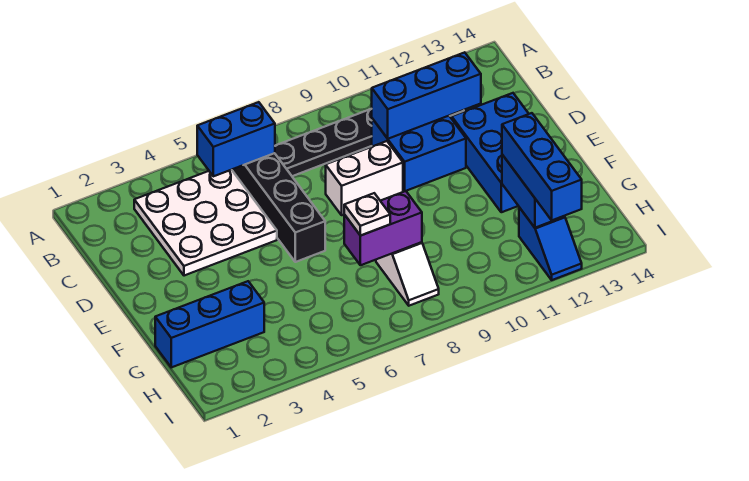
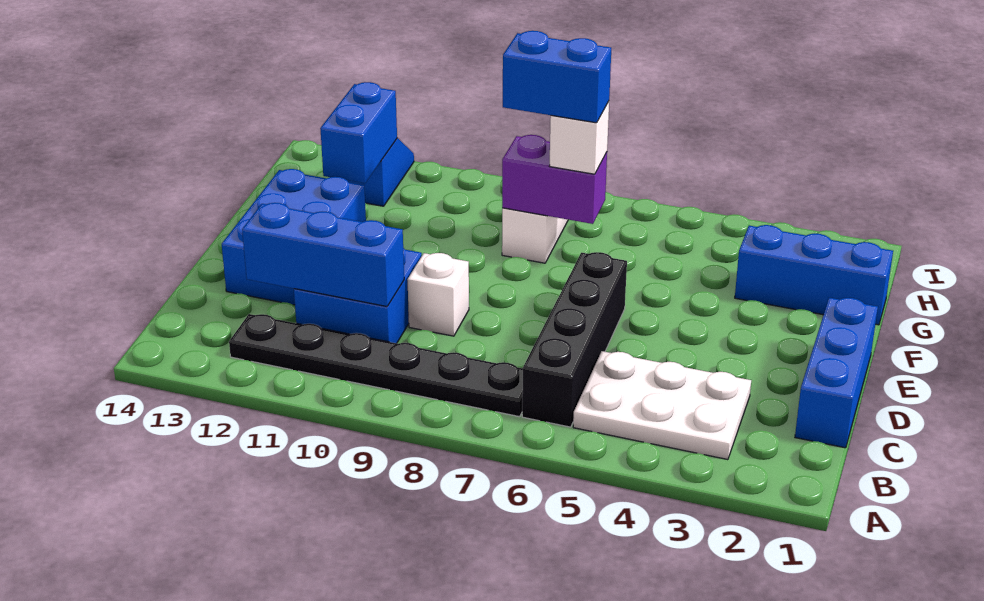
white 3x3 plate [134,170,277,276] -> white 2x3 plate [573,351,751,460]
blue 1x2 brick [197,102,275,176] -> blue 1x2 brick moved to [503,31,611,123]
white 1x2 brick [326,141,403,215] -> white 1x1 brick [407,253,469,336]
white 1x1 plate [344,193,390,236] -> white 1x1 brick [550,102,609,174]
blue 1x3 brick [502,113,582,220] -> blue 1x3 brick moved to [795,298,878,448]

